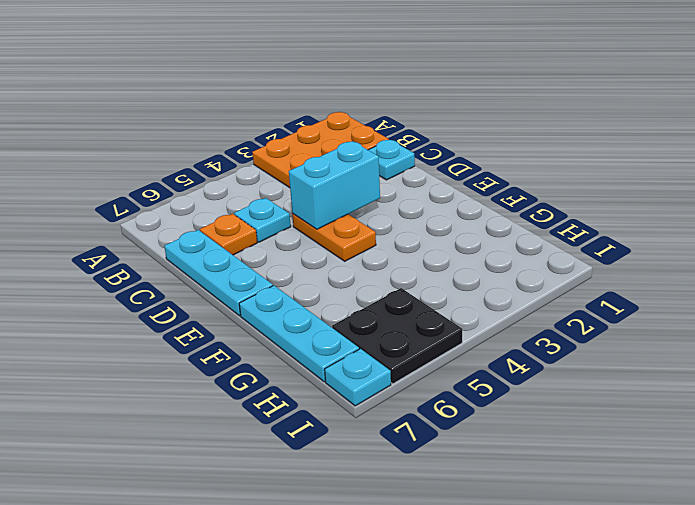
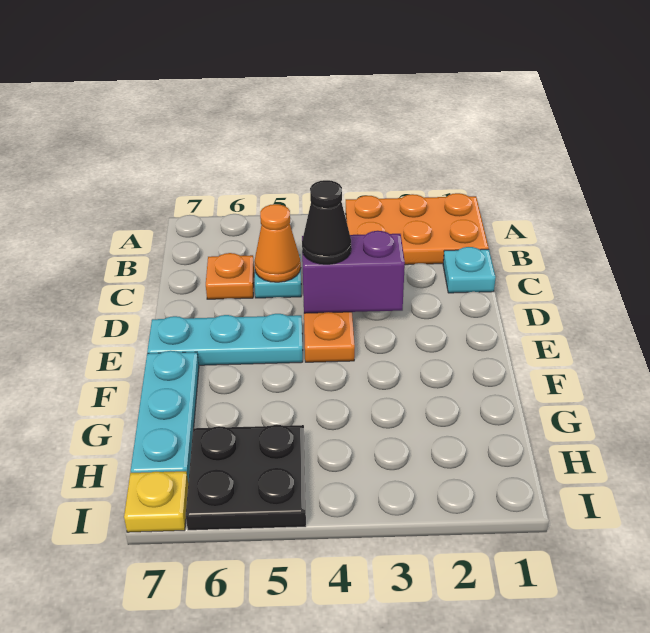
none -> orange 1x1 cone [254,204,301,282]
cyan 1x3 plate [164,230,273,316] -> cyan 1x3 plate turned to [147,314,303,365]
cyan 1x2 brick [289,141,380,229] -> purple 1x2 brick [302,231,405,313]
none -> black 1x1 cone [302,180,351,264]
cyan 1x1 plate [325,349,391,406] -> yellow 1x1 plate [124,471,188,532]

